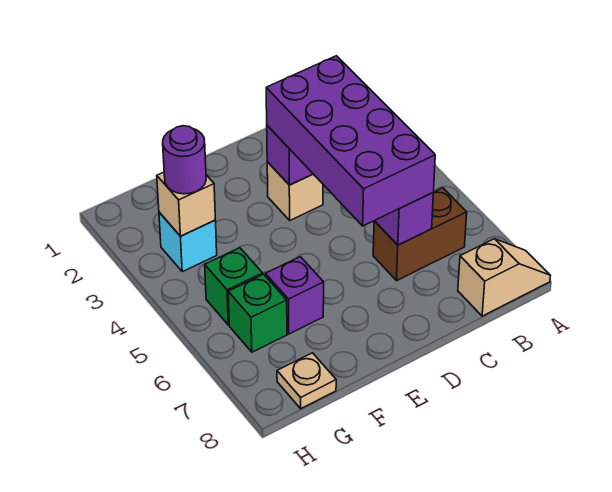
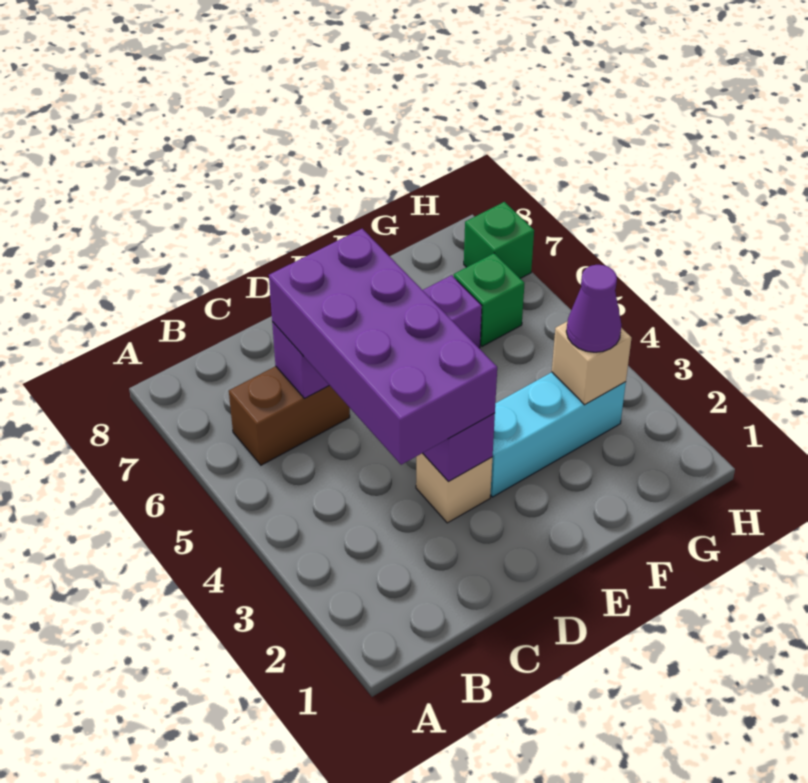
tan 1x2 slope [458,239,551,316] -> none
cyan 1x1 brick [159,212,217,272] -> cyan 1x3 brick [490,372,626,497]
purple 1x1 round brick [163,126,206,194] -> purple 1x1 cone [566,265,621,352]
green 1x1 brick [205,248,263,325] -> green 1x1 brick moved to [464,202,534,278]
tan 1x1 plate [277,353,336,409] -> none

